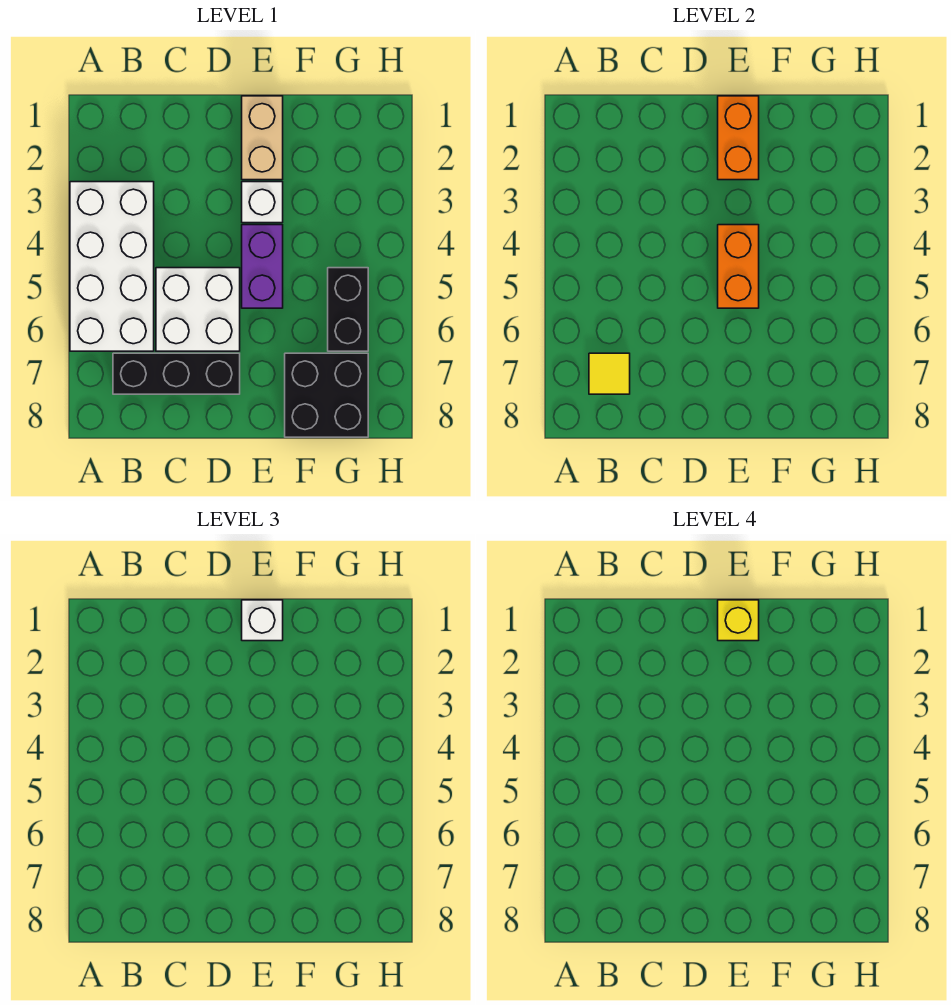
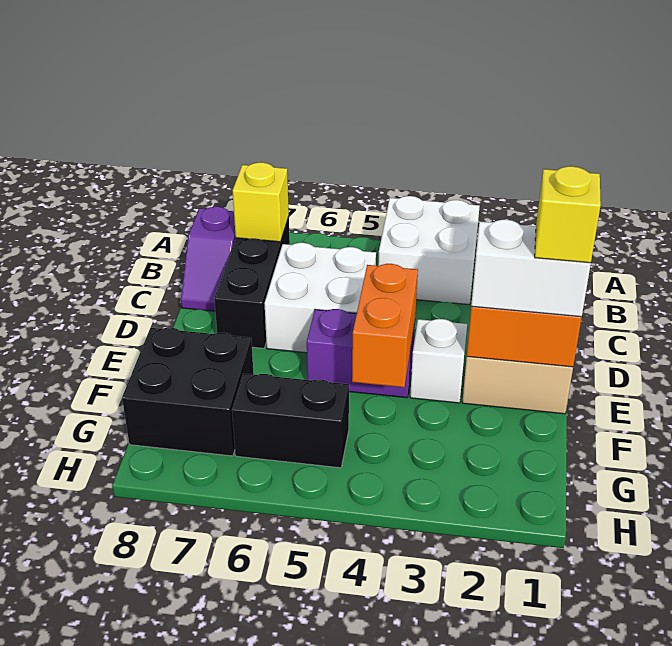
white 2x4 brick [70,182,154,351] -> white 2x2 brick [378,196,480,305]
yellow 1x1 tile [589,353,630,394] -> yellow 1x1 brick [233,162,289,242]
none -> purple 1x2 slope [181,207,236,311]
white 1x1 brick [242,600,283,641] -> white 1x2 brick [471,220,591,317]
orange 1x2 brick [718,225,759,308] -> orange 1x2 brick turned to [352,264,418,387]

